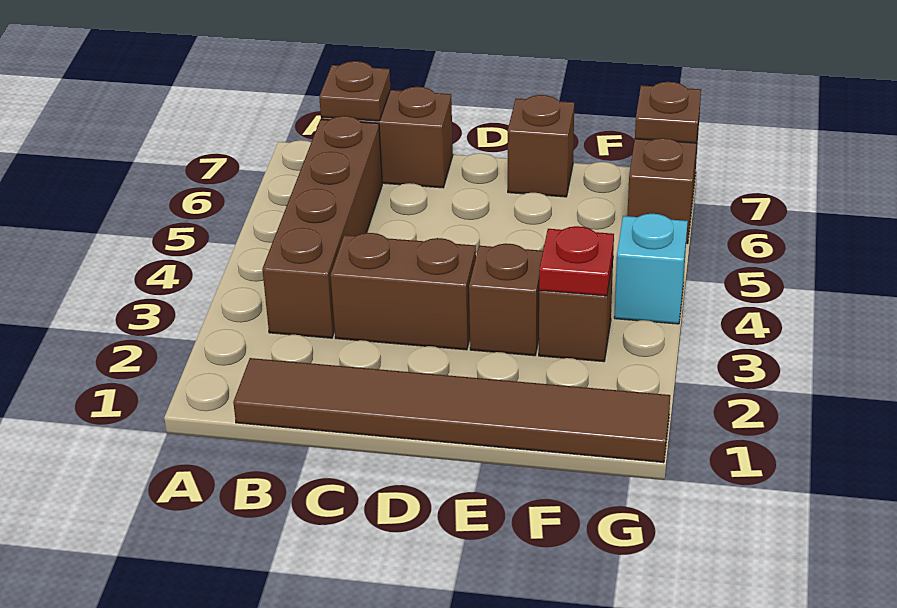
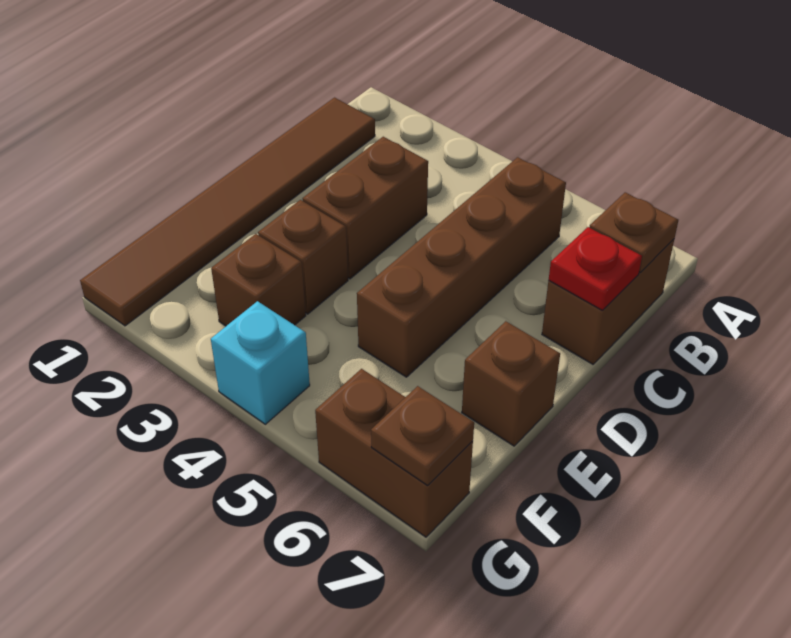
brown 1x4 brick [262,116,382,338] -> brown 1x4 brick turned to [357,157,566,377]
red 1x1 plate [539,226,614,296] -> red 1x1 plate moved to [549,227,642,310]

